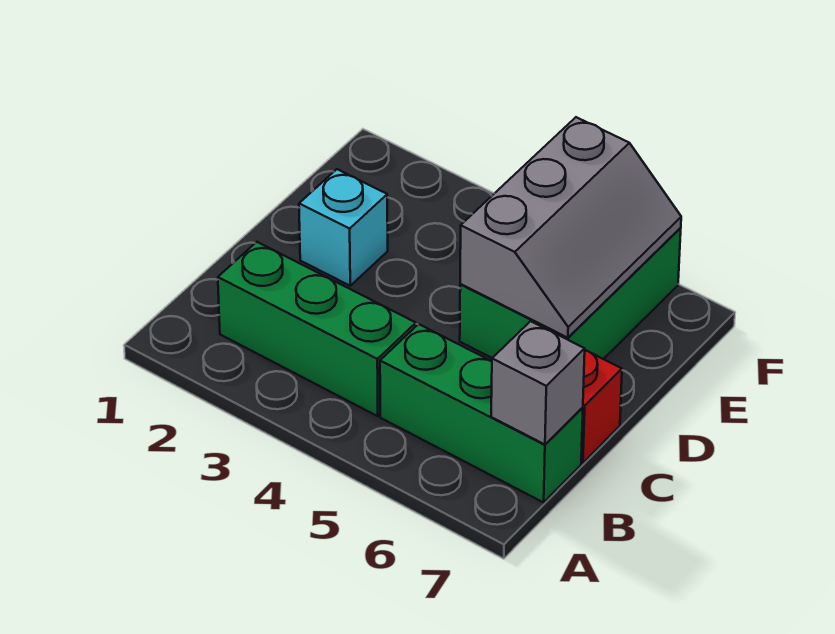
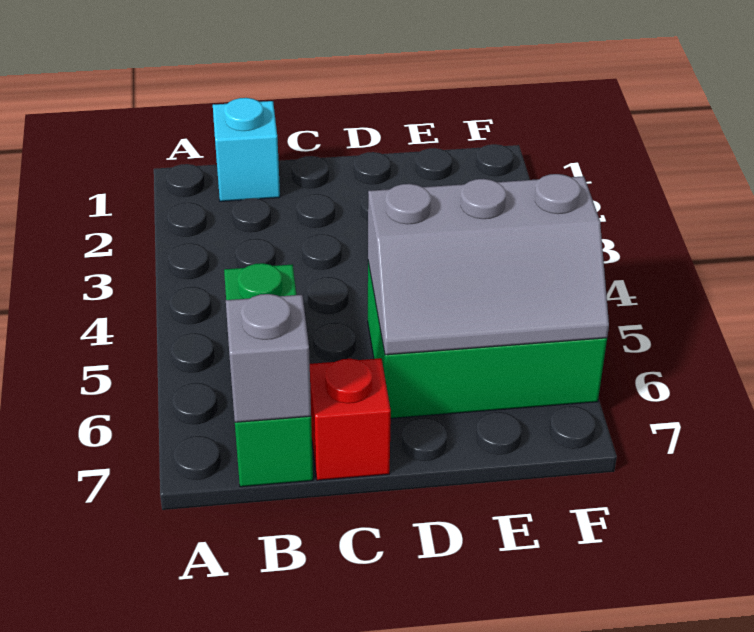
green 1x3 brick [218,242,416,416] -> none
cyan 1x1 brick [299,169,388,286] -> cyan 1x1 brick moved to [213,98,280,201]

